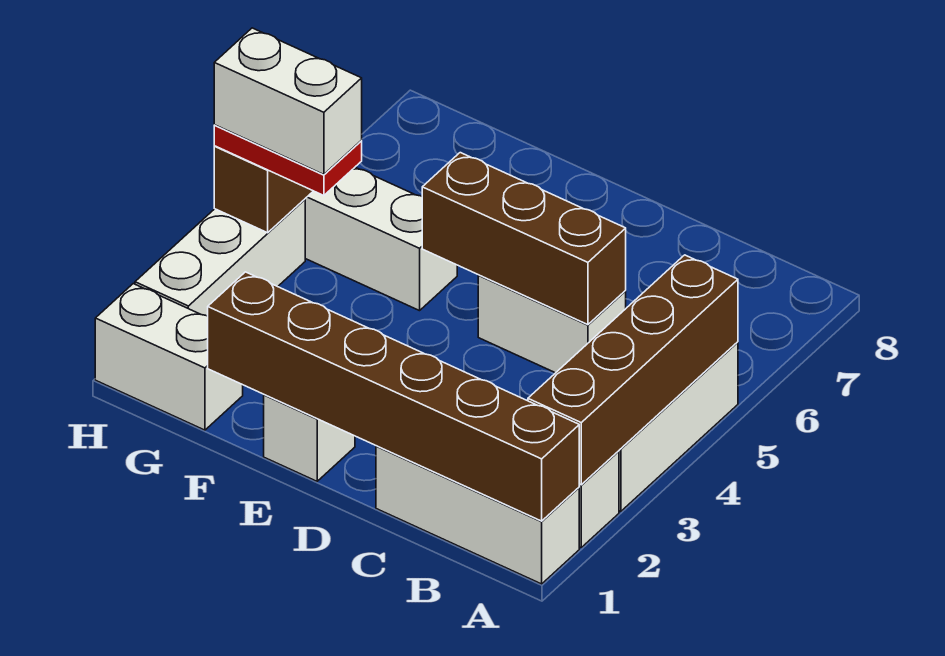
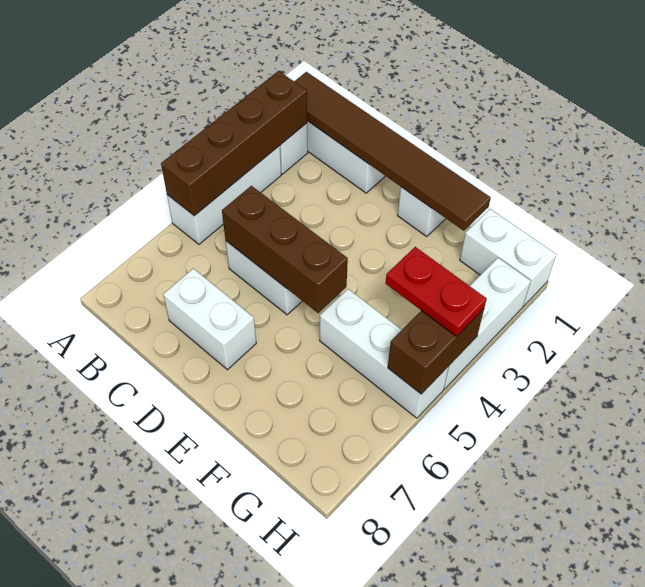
brown 1x6 brick [208,272,579,521] -> brown 1x6 tile [294,72,491,231]
white 1x2 brick [214,28,362,175] -> white 1x2 brick moved to [163,268,256,370]

